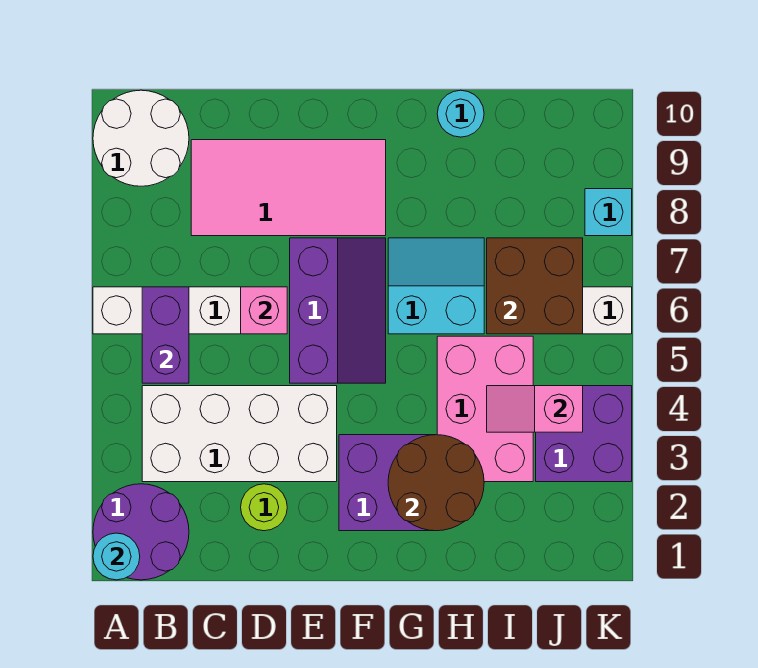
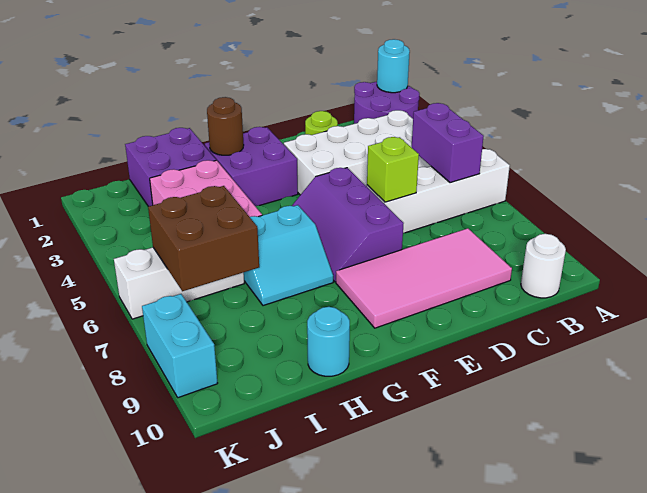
white 2x2 round brick [93,90,189,186] -> white 1x1 round brick [521,234,566,298]
pink 1x1 brick [241,287,287,334] -> lime 1x1 brick [367,137,419,202]
brown 2x2 round brick [388,435,484,531] -> brown 1x1 round brick [207,97,244,155]
pink 1x2 slope [487,386,583,432] -> none
purple 2x2 brick [536,386,632,482] -> purple 2x2 brick moved to [125,128,216,206]
cyan 1x1 brick [585,189,632,236] -> cyan 1x2 brick [142,294,218,398]

